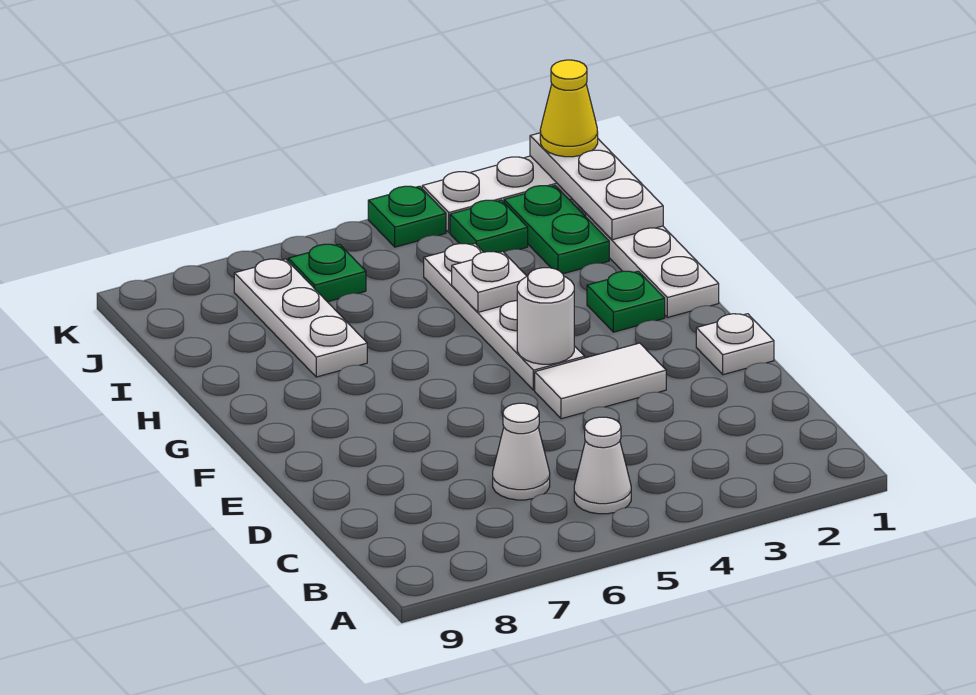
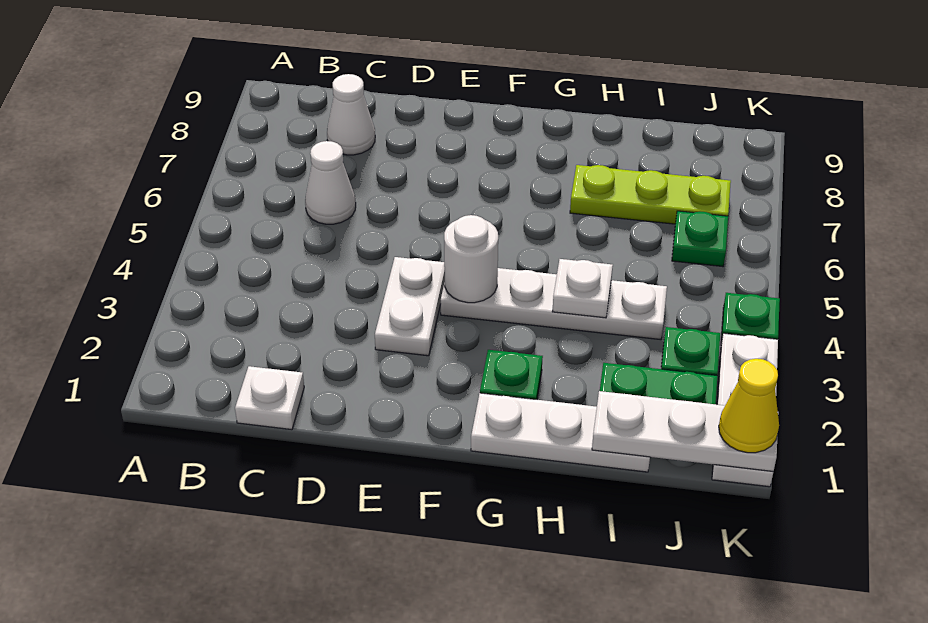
white 1x1 cone [574,417,631,514] -> white 1x1 cone moved to [327,74,375,155]
white 1x1 plate [696,314,774,375] -> white 1x1 plate moved to [235,366,304,430]
white 1x2 tile [535,343,666,419] -> white 1x2 plate [375,257,445,356]
white 1x3 plate [234,259,367,377] -> lime 1x3 plate [570,165,731,224]

